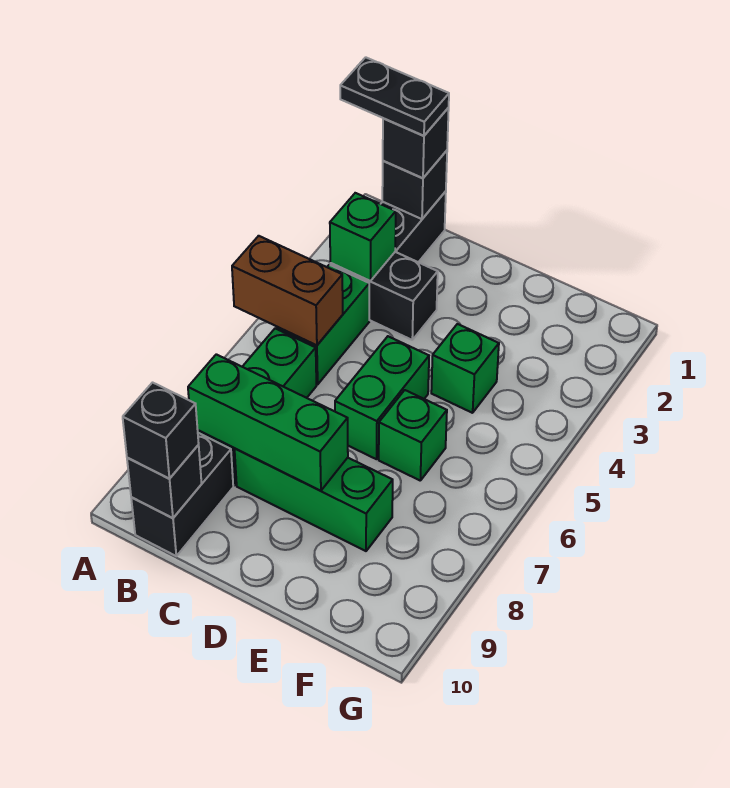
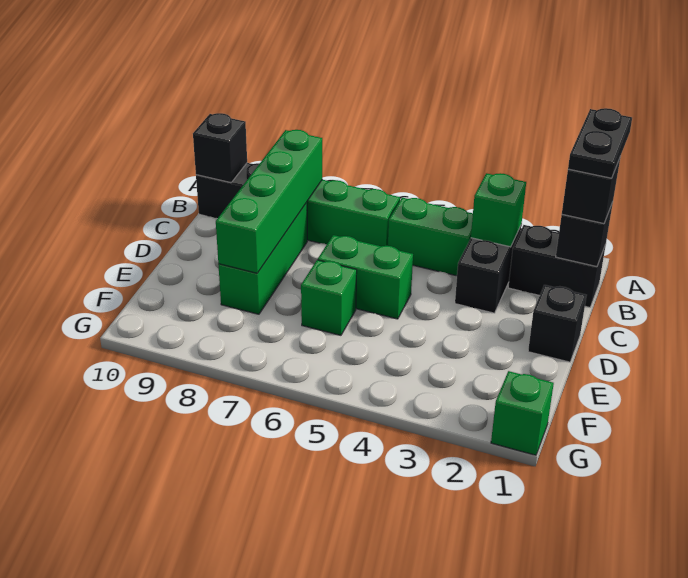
brown 1x2 brick [232,236,343,345] -> none
green 1x3 brick [188,354,348,491] -> green 1x4 brick [216,130,322,273]
black 1x1 brick [123,383,199,478] -> black 1x1 brick moved to [528,285,587,362]
green 1x1 brick [431,324,499,413] -> green 1x1 brick moved to [491,371,554,455]

